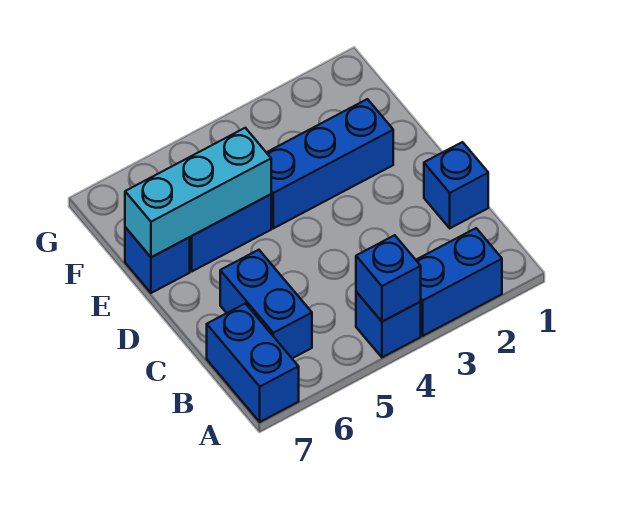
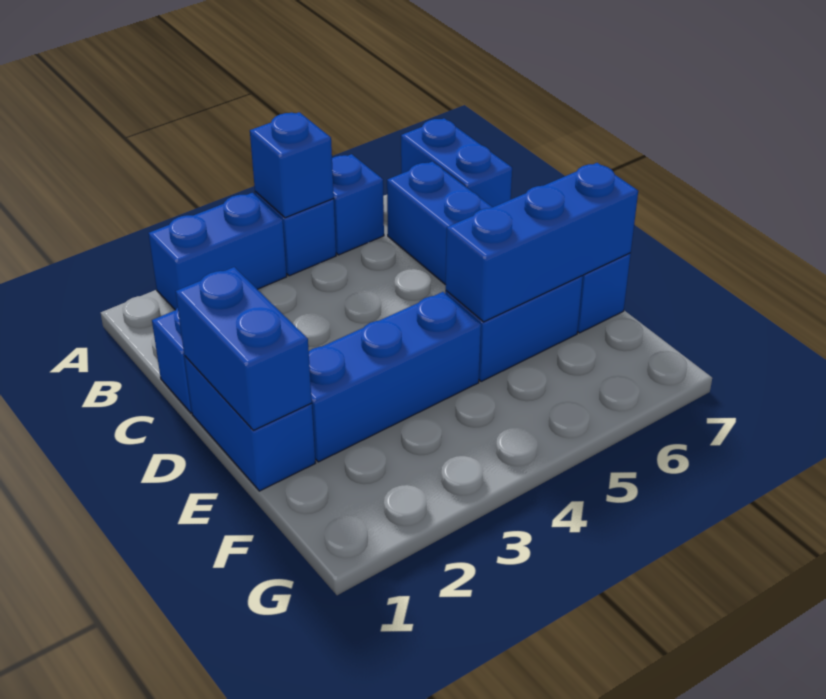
none -> blue 1x1 brick [332,154,384,255]
none -> blue 1x2 brick [184,356,315,491]
none -> blue 1x2 brick [176,267,312,430]
cyan 1x3 brick [125,128,271,257] -> blue 1x3 brick [446,163,638,322]

